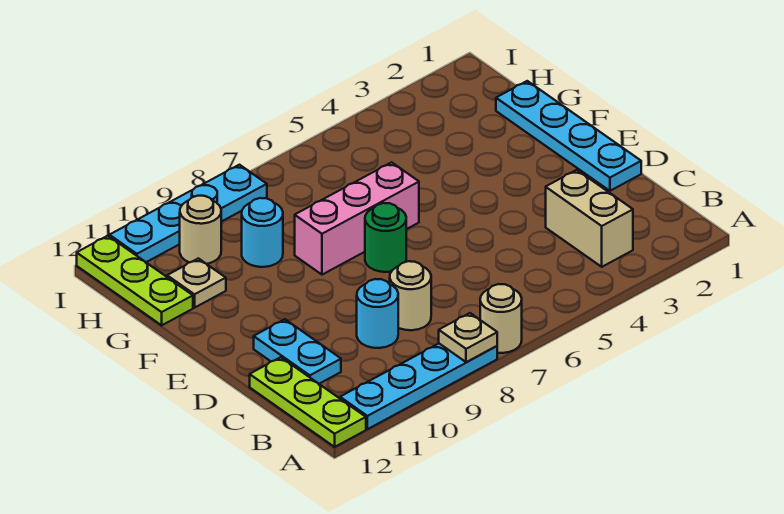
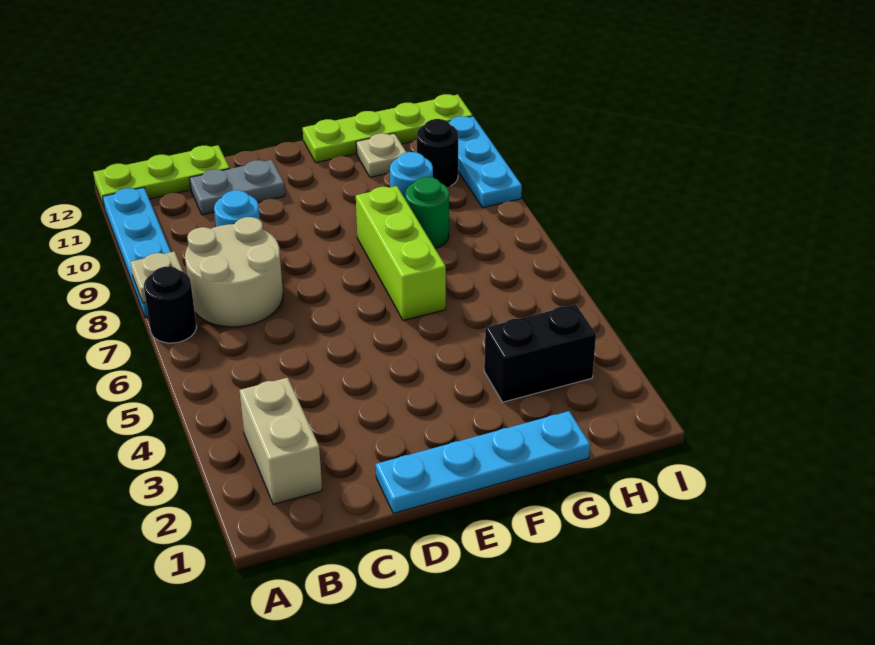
tan 1x1 round brick [480,284,522,353] -> black 1x1 round brick [144,267,196,343]
tan 1x2 brick [546,170,633,267] -> tan 1x2 brick turned to [240,378,322,504]
tan 1x1 round brick [390,261,431,330] -> tan 2x2 round brick [185,217,283,327]
cyan 1x2 plate [254,319,341,384] -> grey 1x2 plate [190,160,285,215]
green 1x1 round brick [365,203,406,272] -> green 1x1 round brick moved to [405,177,449,249]
pink 1x3 brick [295,162,419,275] -> lime 1x3 brick [356,186,446,320]
none -> black 1x2 brick [484,304,596,402]
lime 1x3 plate [77,236,193,325] -> lime 1x4 plate [303,94,473,163]
tan 1x1 round brick [180,196,221,264] -> black 1x1 round brick [417,119,458,187]
cyan 1x4 plate [109,165,267,262] -> cyan 1x3 plate [448,116,522,208]

